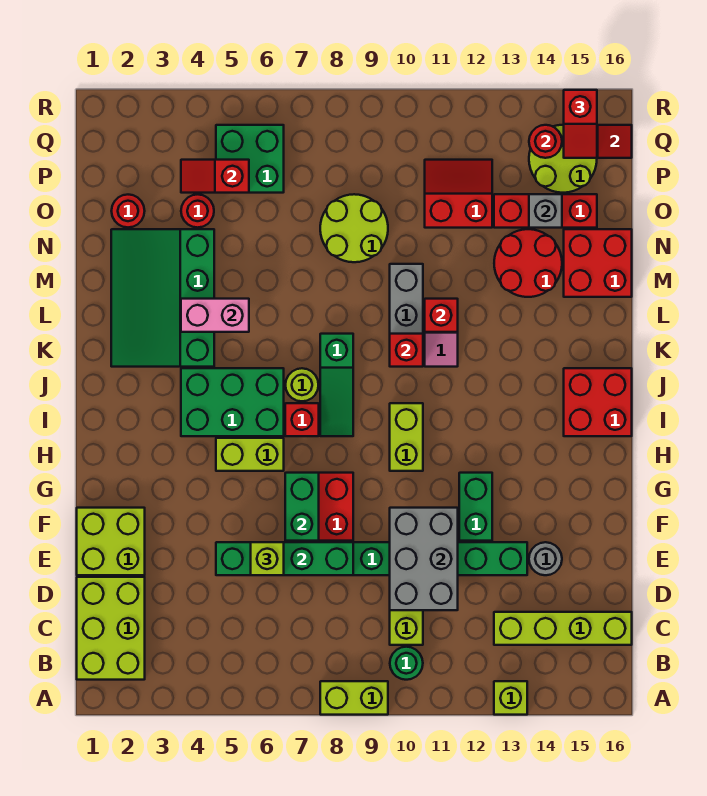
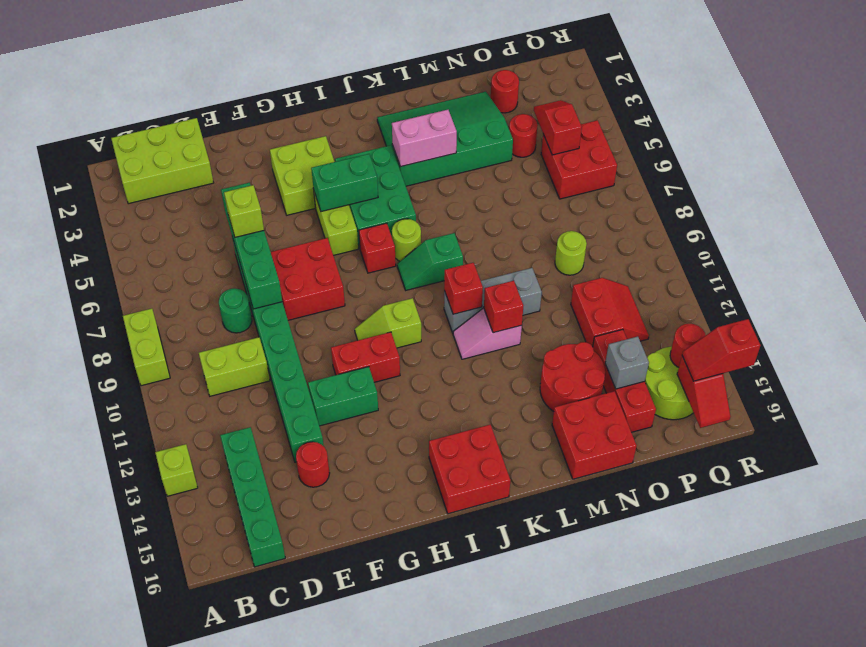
green 1x1 round brick [390,647,423,680] -> green 1x1 round brick moved to [219,288,252,333]
lime 1x4 brick [494,612,632,645] -> green 1x4 brick [220,427,285,567]
grey 2x3 brick [390,508,458,610] -> none
lime 2x2 brick [77,508,145,575] -> lime 2x2 brick moved to [270,136,334,215]
grey 1x1 round brick [529,542,562,575] -> red 1x1 round brick [296,442,330,487]
green 1x2 brick [285,473,319,541] -> green 1x2 brick moved to [311,154,378,212]
none -> red 1x2 brick [331,332,400,382]
lime 1x2 brick [390,403,423,471] -> lime 1x2 slope [355,298,421,348]
green 1x3 slope [320,334,353,436] -> green 1x2 slope [397,233,463,290]
pink 1x2 brick [181,299,249,332] -> pink 1x2 brick turned to [392,110,457,167]
lime 2x2 round brick [320,194,388,262] -> lime 1x1 round brick [555,231,587,275]
green 2x2 brick [216,125,284,193] -> red 2x2 brick [541,120,617,199]

